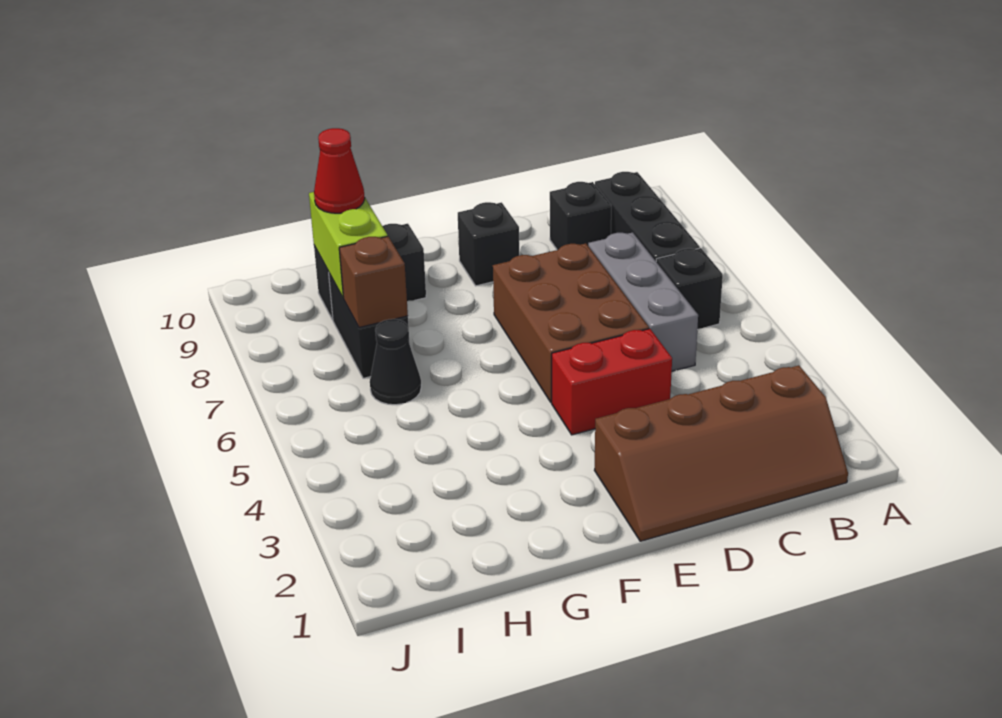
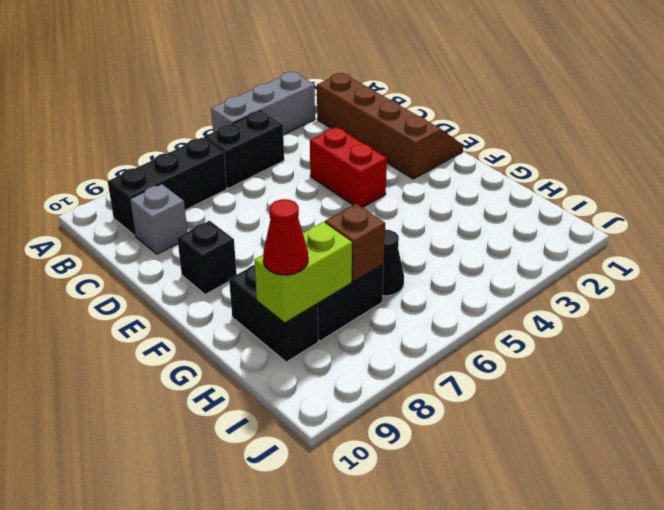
black 1x1 brick [656,248,723,330] -> black 1x2 brick [204,110,284,188]
grey 1x3 brick [588,232,698,371] -> grey 1x3 brick moved to [211,72,315,135]
black 1x1 brick [550,182,611,250] -> grey 1x1 brick [130,184,187,254]
brown 2x3 brick [493,243,649,402] -> none

